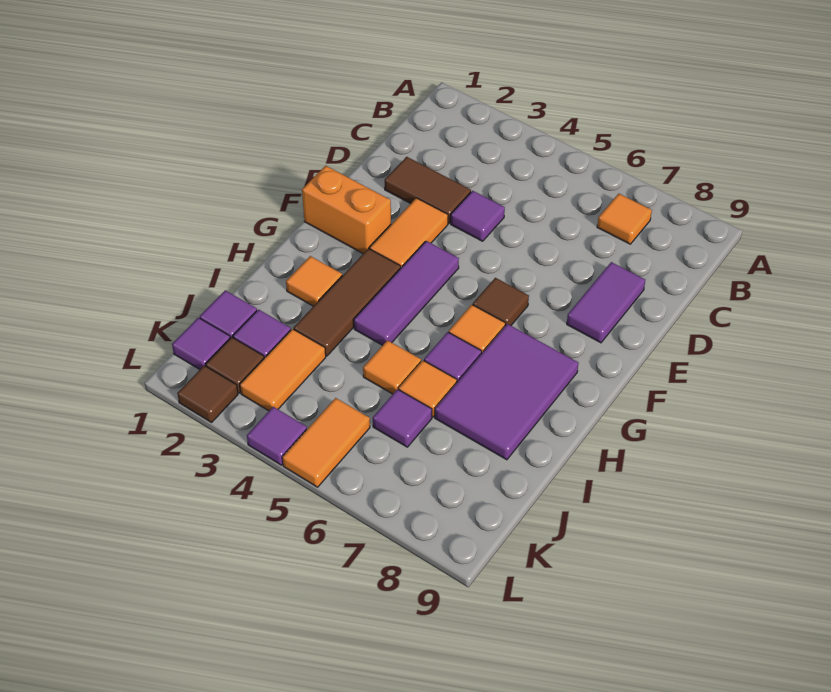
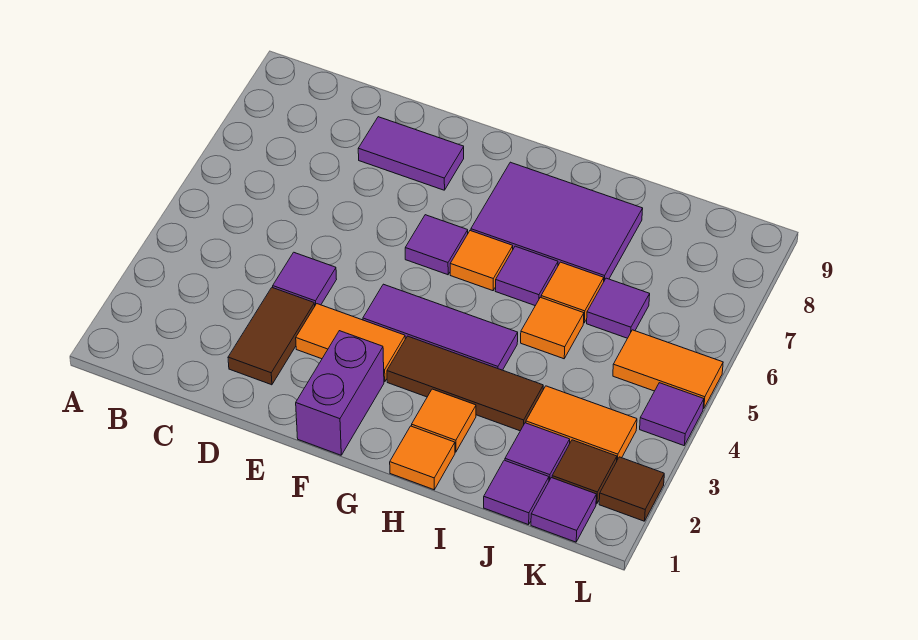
orange 1x1 tile [597,194,652,244] -> orange 1x1 tile moved to [390,426,455,490]
orange 1x2 brick [302,166,391,254] -> purple 1x2 brick [296,331,384,455]
brown 1x1 tile [473,278,529,326] -> purple 1x1 tile [405,215,468,275]

